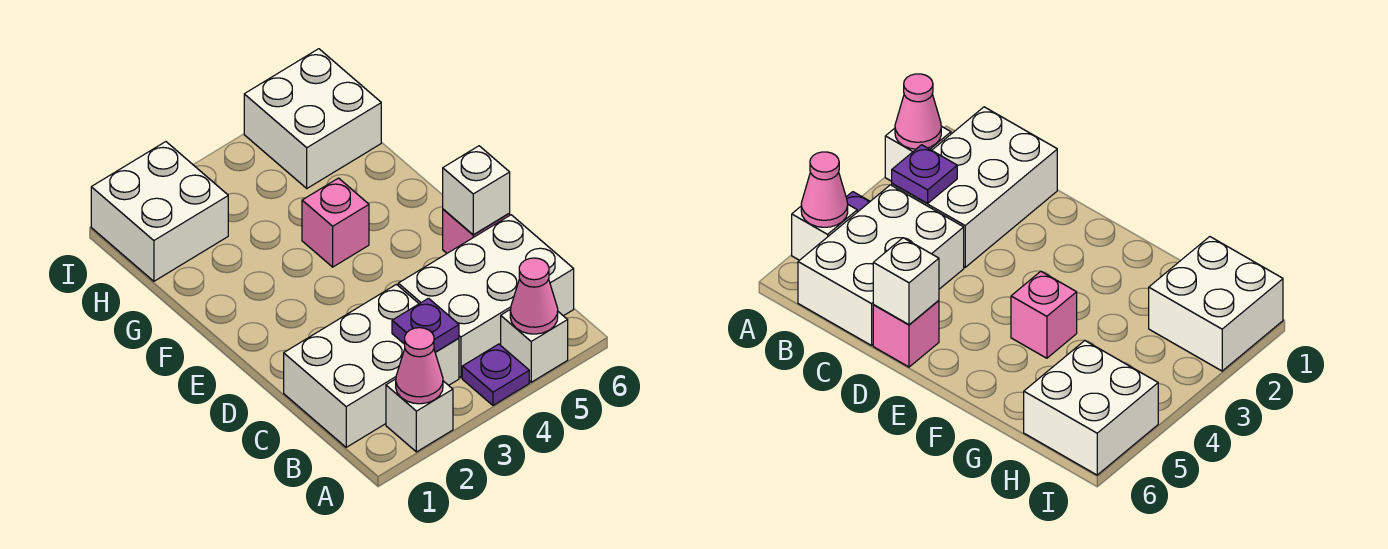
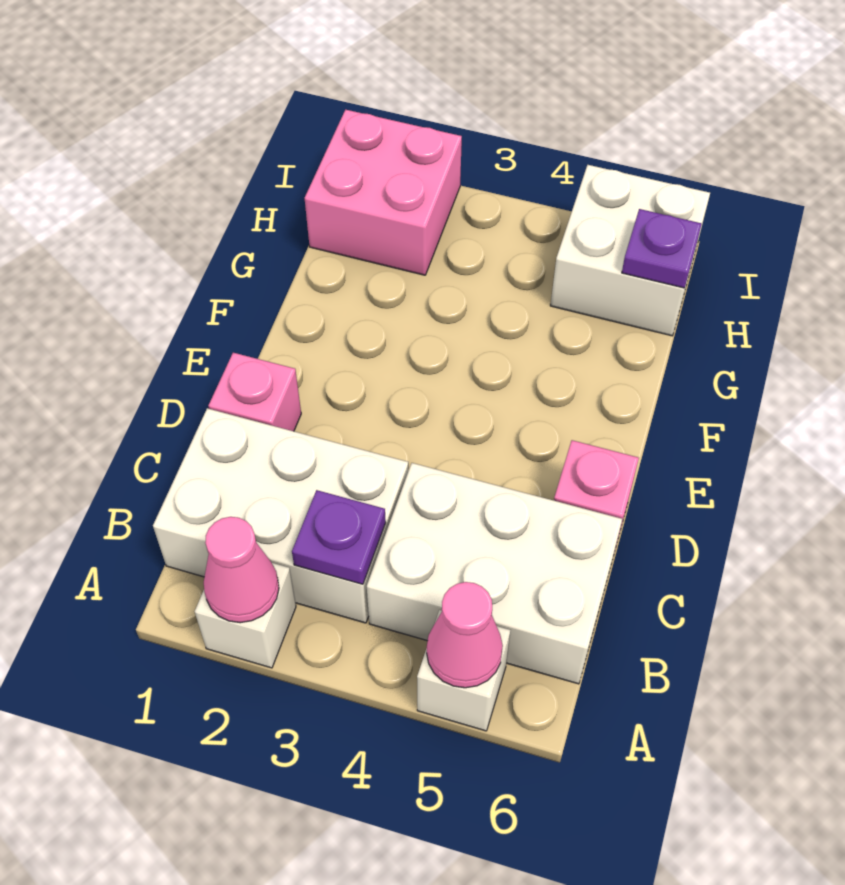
purple 1x1 plate [462,344,529,405] -> purple 1x1 plate moved to [622,209,702,288]
white 1x1 brick [443,146,510,235] -> none
pink 1x1 brick [302,178,369,267] -> pink 1x1 brick moved to [208,353,301,431]
white 2x2 brick [91,142,228,281] -> pink 2x2 brick [305,110,462,275]

